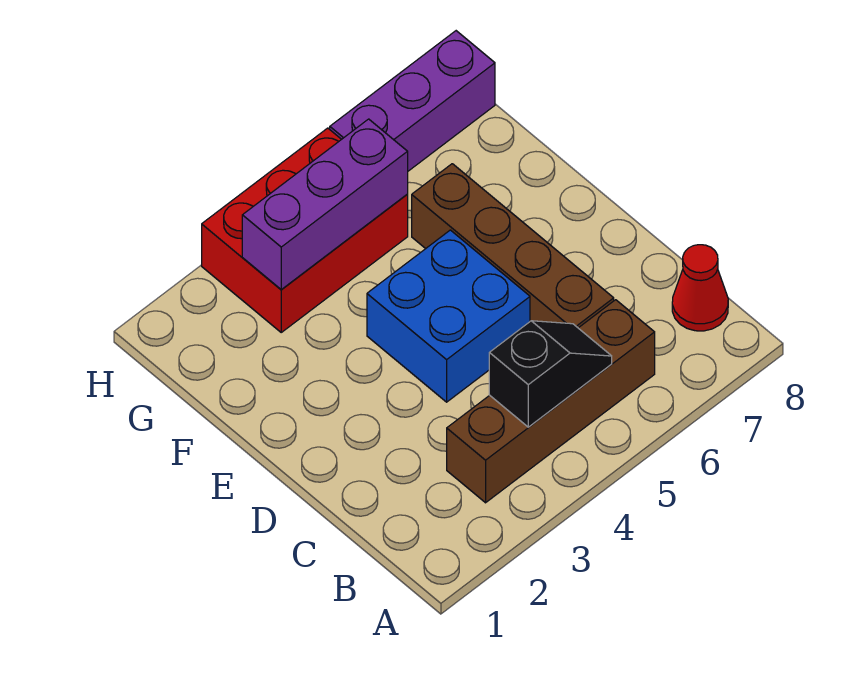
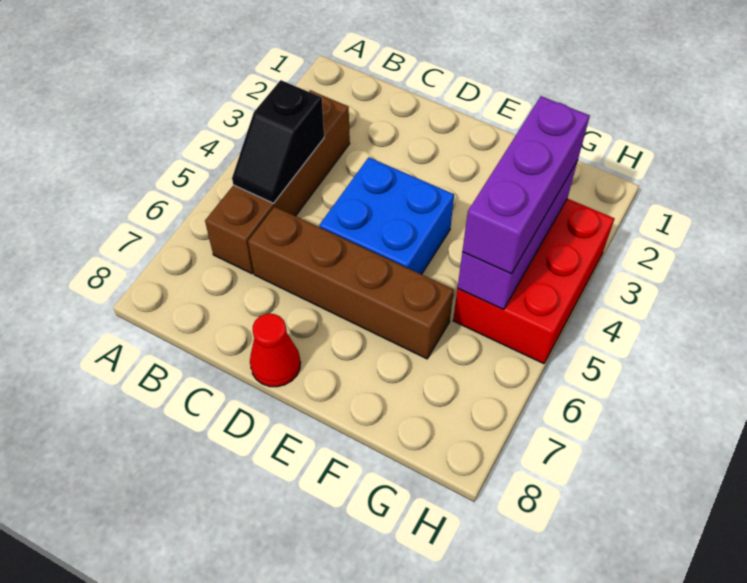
red 1x1 cone [672,245,728,331] -> red 1x1 cone moved to [250,314,300,387]
purple 1x3 brick [330,31,495,171] -> purple 1x3 brick moved to [462,96,590,274]

